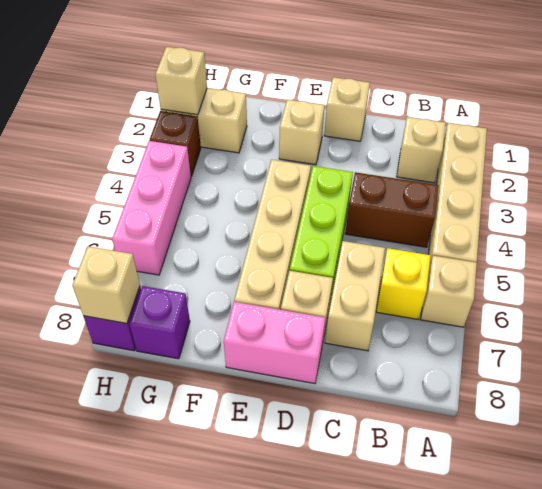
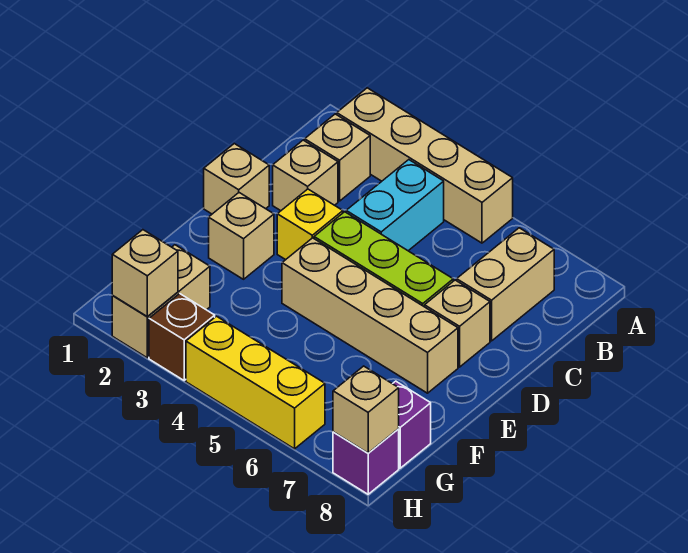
tan 1x1 brick [421,256,477,327] -> tan 1x1 brick moved to [273,140,338,211]
brown 1x2 brick [345,172,439,247] -> cyan 1x2 brick [346,160,444,251]
yellow 1x1 brick [376,248,431,319] -> yellow 1x1 brick moved to [277,189,343,260]
tan 1x2 brick [325,241,385,351] -> tan 1x2 brick turned to [457,228,554,341]
pink 1x2 brick [224,302,325,384] -> none
pink 1x3 brick [112,141,191,275] -> yellow 1x3 brick [186,316,325,449]

